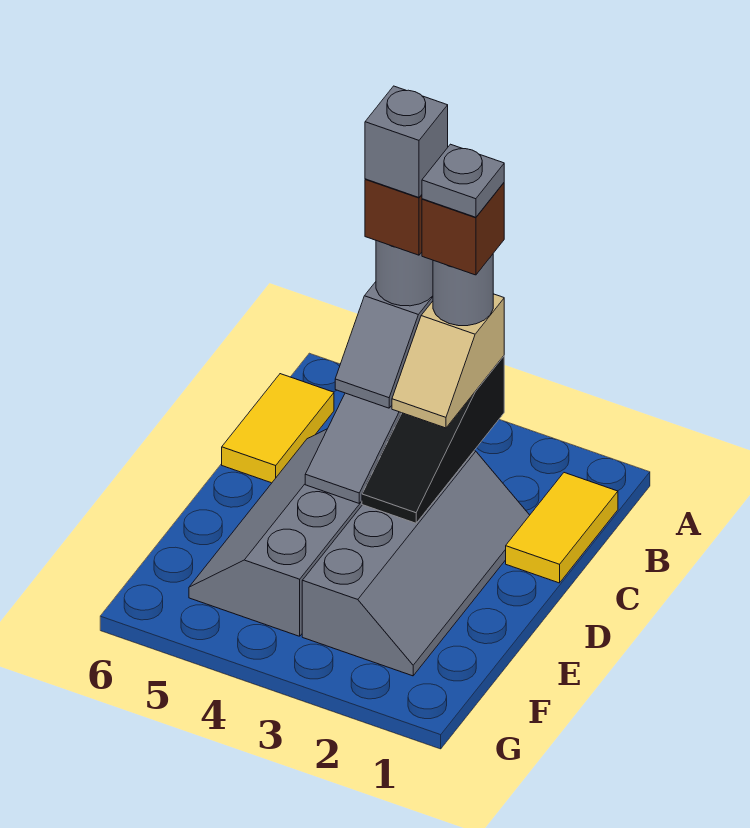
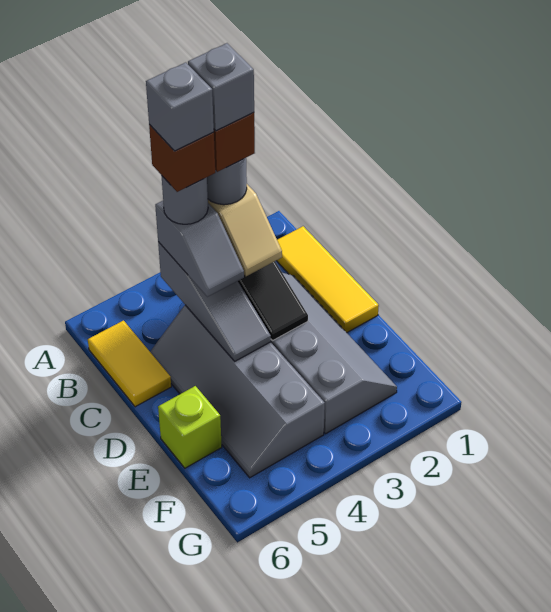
yellow 1x2 tile [506,473,618,583] -> yellow 1x3 tile [276,226,379,333]
grey 1x1 plate [422,144,504,217] -> grey 1x1 brick [188,43,254,131]
none -> lime 1x1 brick [158,386,222,468]

